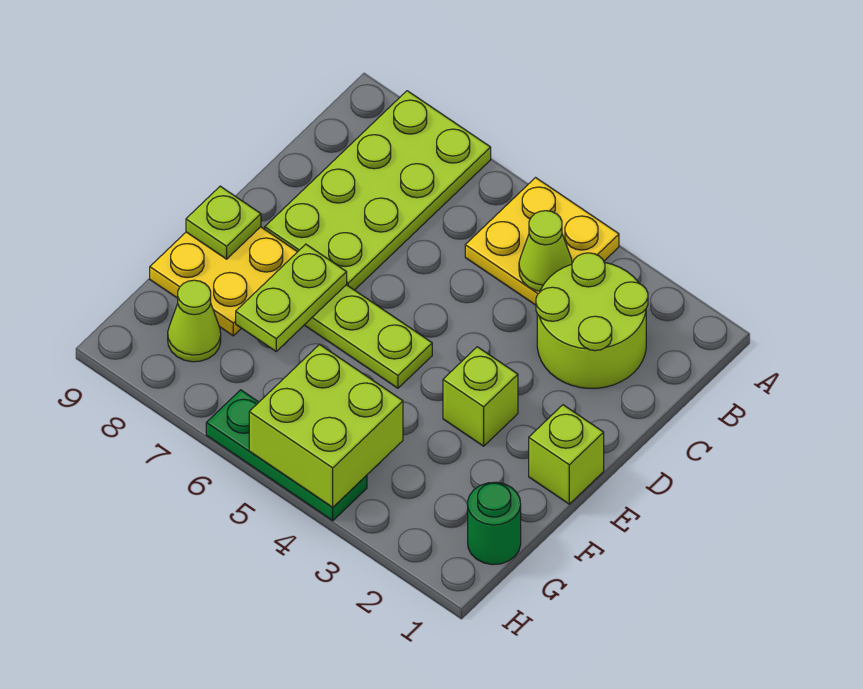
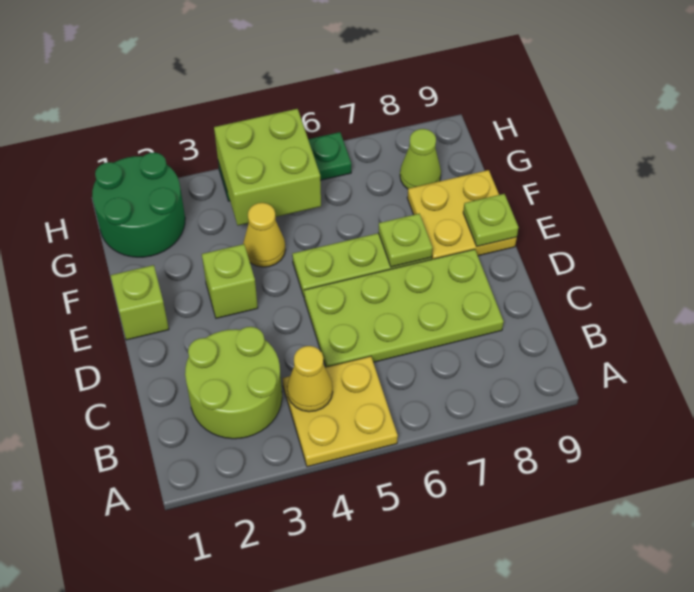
lime 2x4 plate [265,91,491,290] -> lime 2x4 plate turned to [304,249,504,367]
lime 1x1 cone [519,211,572,291] -> yellow 1x1 cone [287,346,333,412]
lime 1x2 plate [236,244,347,351] -> lime 1x1 plate [378,214,432,267]
none -> yellow 1x1 cone [243,203,286,267]
green 1x1 round brick [468,482,521,565] -> green 2x2 round brick [92,153,185,257]

